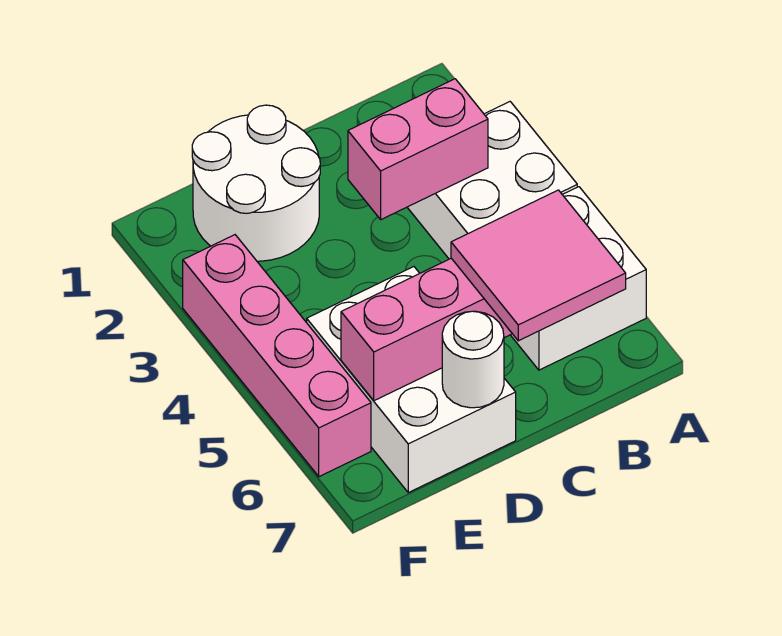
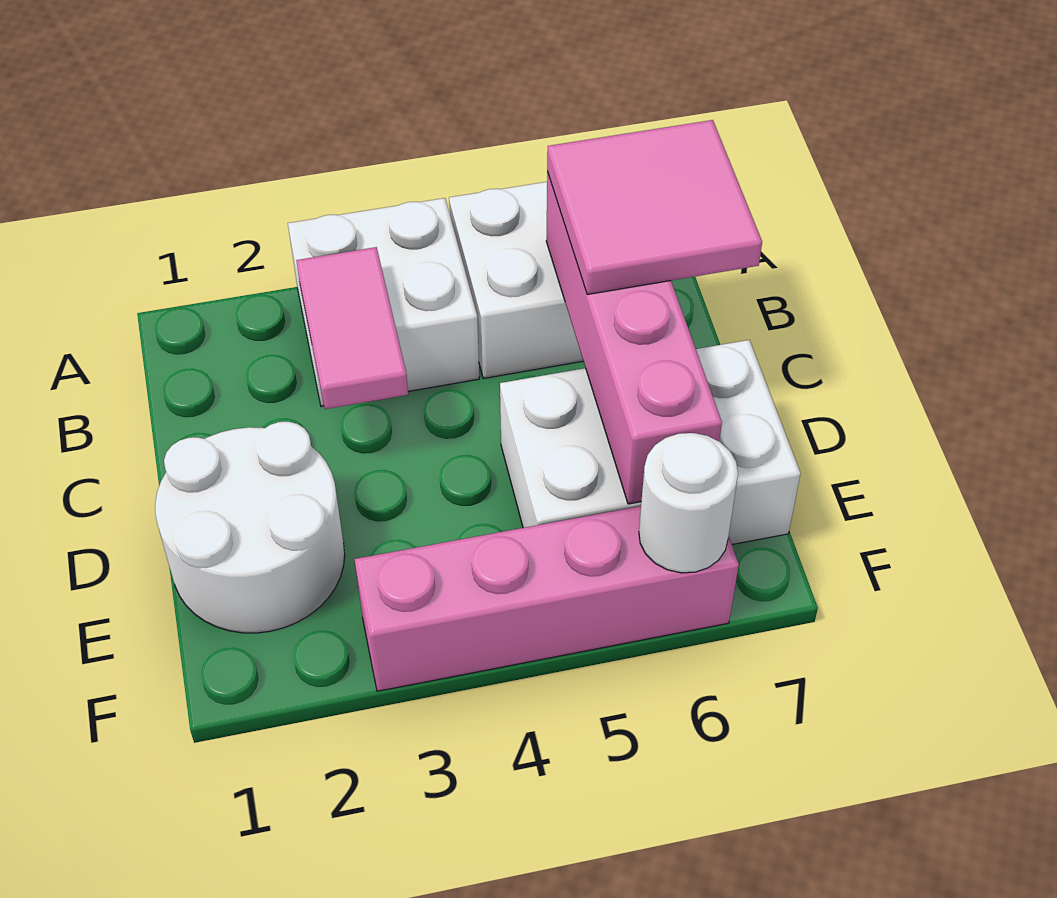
pink 1x2 brick [348,79,488,219] -> pink 1x2 tile [296,247,408,409]
white 1x1 round brick [442,311,504,408] -> white 1x1 round brick moved to [639,433,738,573]

